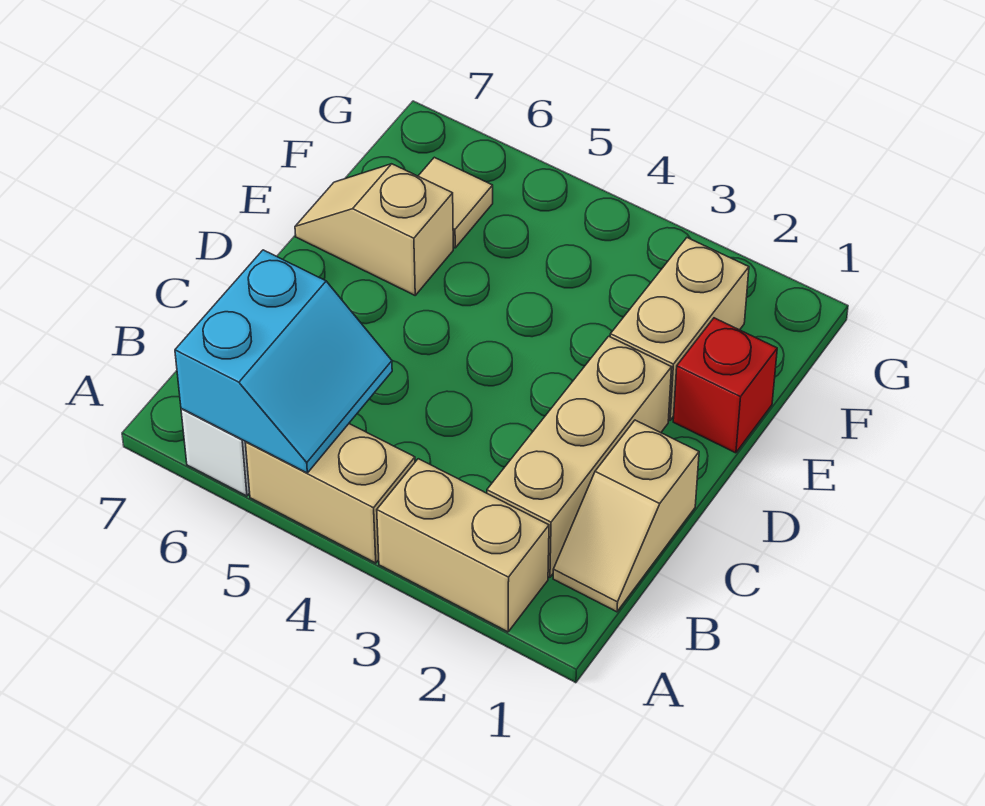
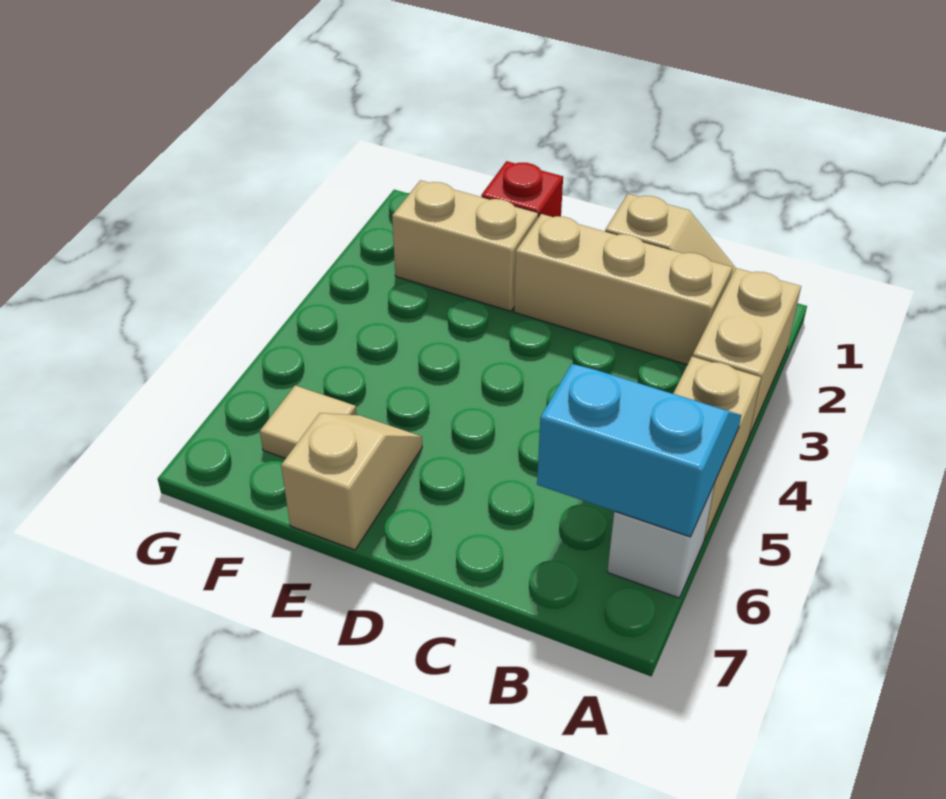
tan 1x2 slope [295,164,453,295] -> tan 1x2 slope turned to [281,413,422,550]

